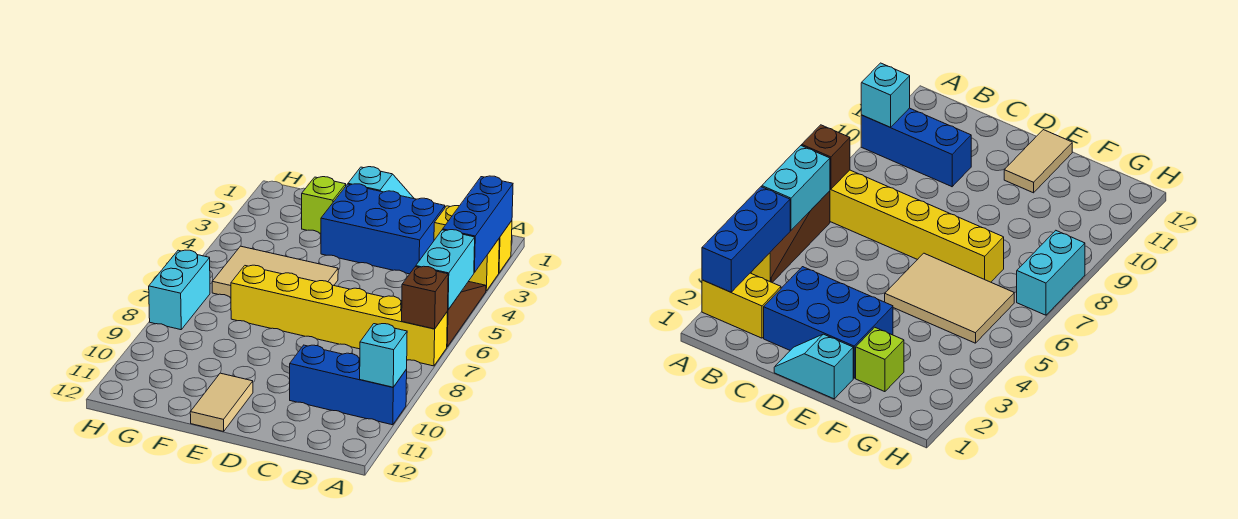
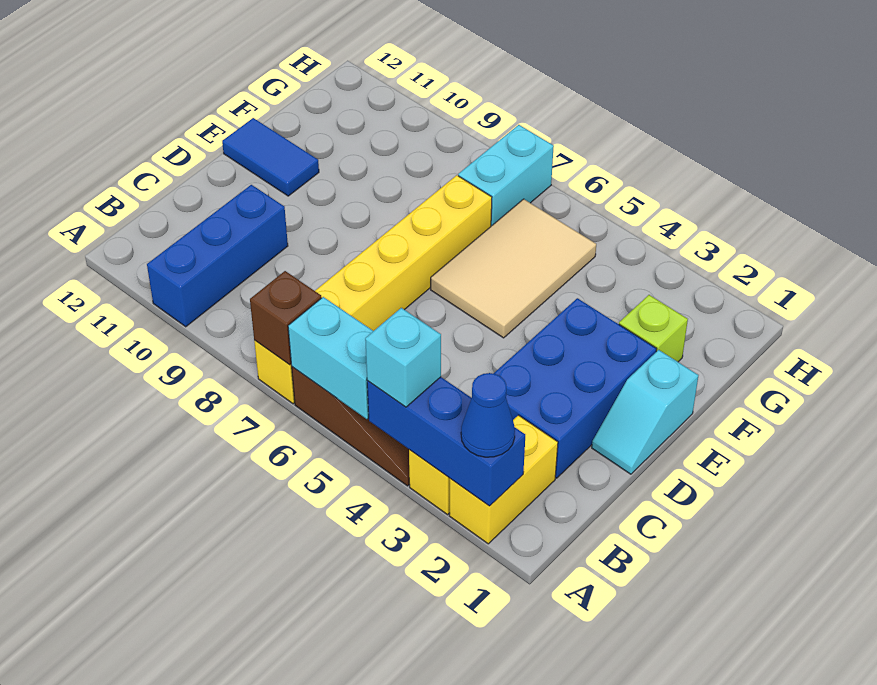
none -> blue 1x1 cone [461,373,515,457]
cyan 1x1 brick [360,324,407,387] -> cyan 1x1 brick moved to [365,308,441,407]
tan 1x2 tile [190,373,253,431] -> blue 1x2 tile [222,118,319,196]
cyan 1x2 brick [149,250,210,330] -> cyan 1x2 brick turned to [458,125,554,226]

